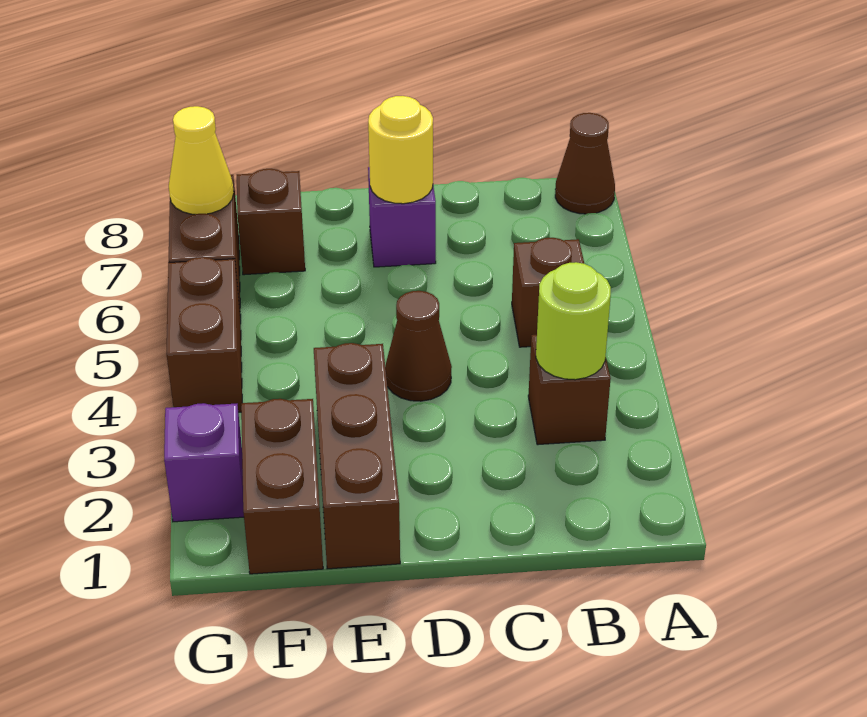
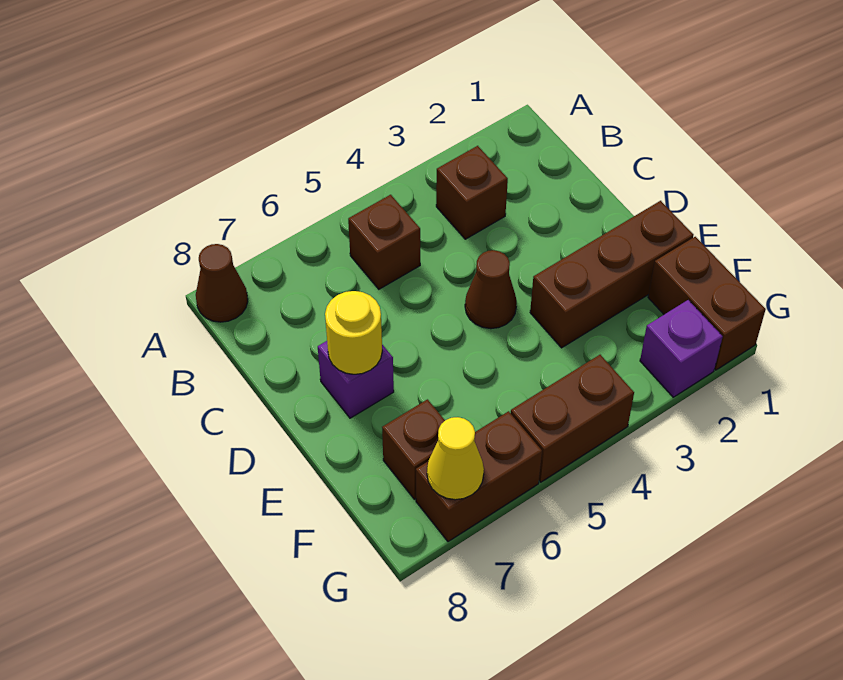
lime 1x1 round brick [536,262,611,380] -> none
brown 1x2 brick [241,399,323,574] -> brown 1x2 brick turned to [648,237,766,370]

